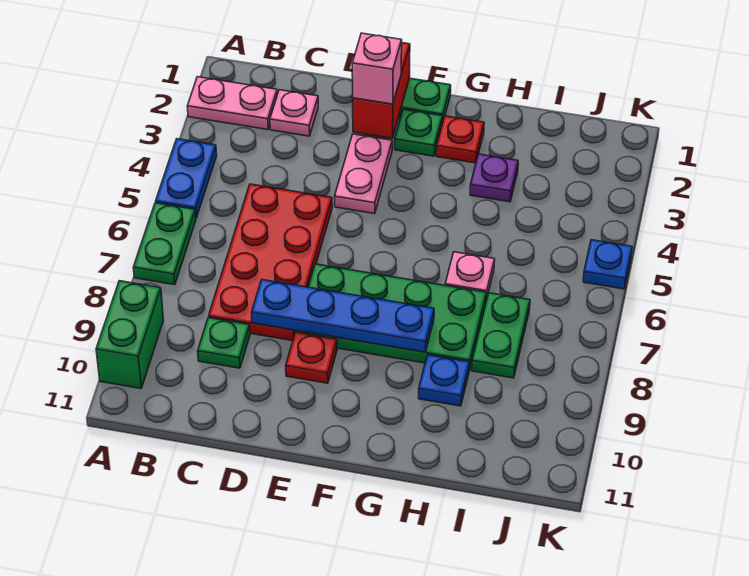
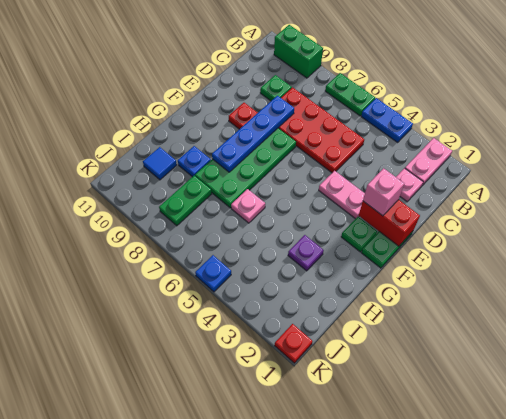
red 1x1 plate [436,116,484,163] -> red 1x1 plate moved to [275,324,312,363]
green 1x2 plate [472,293,530,378] -> green 1x2 plate turned to [159,176,212,226]
none -> blue 1x1 tile [143,147,177,180]

